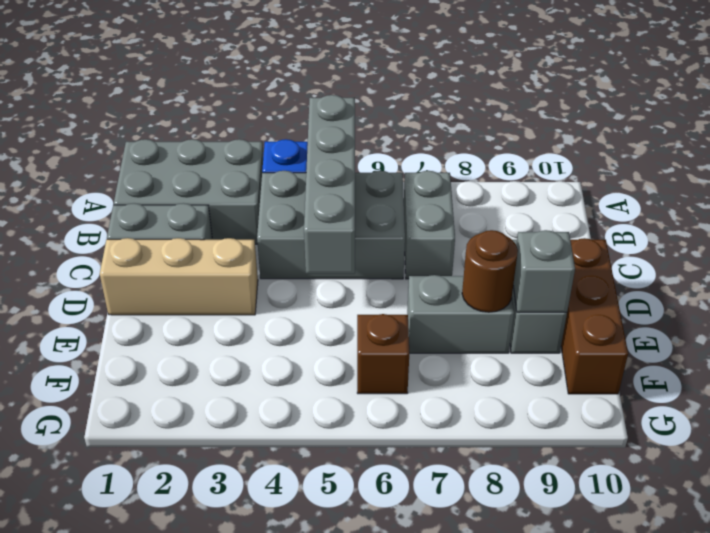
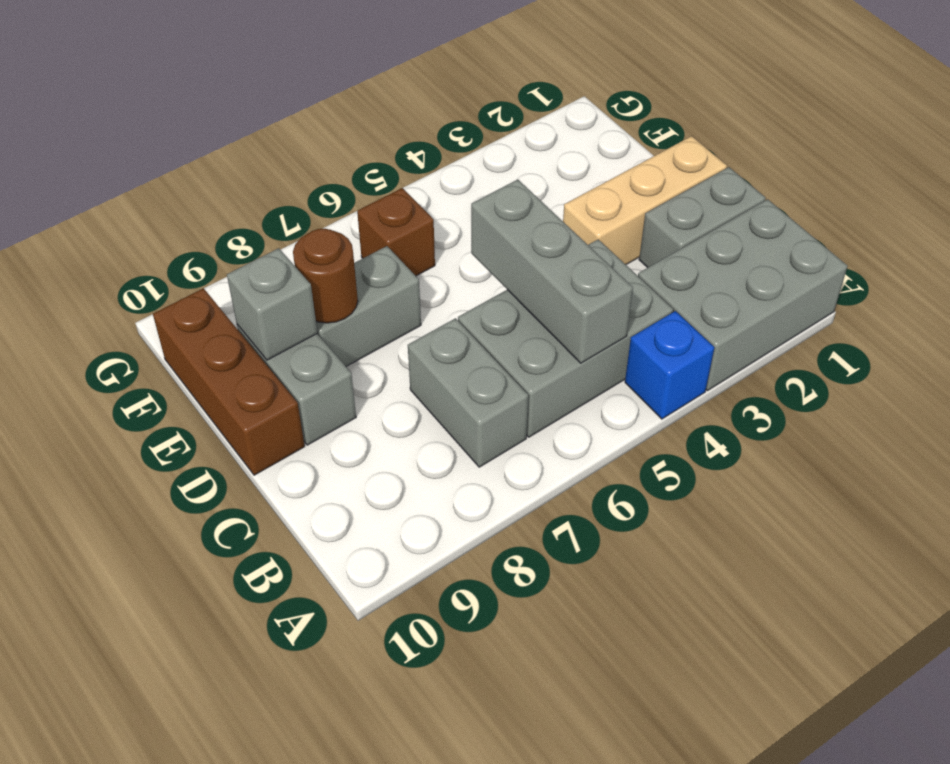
grey 1x4 brick [304,95,355,274] -> grey 1x3 brick [471,180,633,363]

